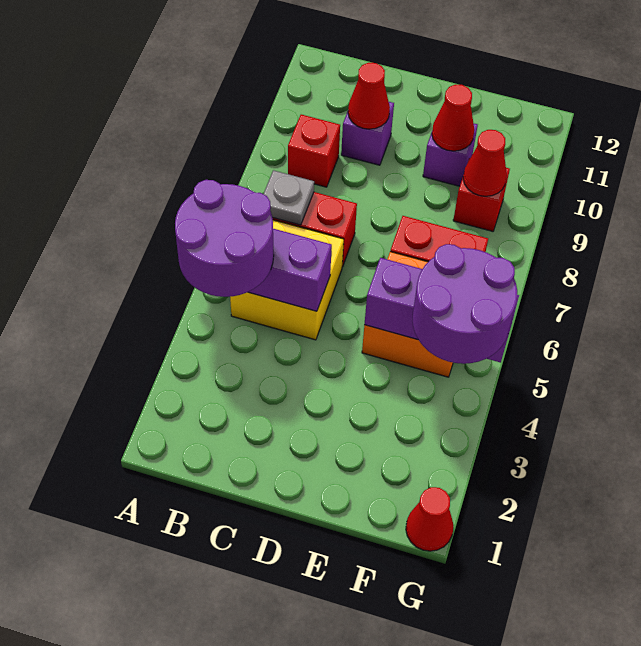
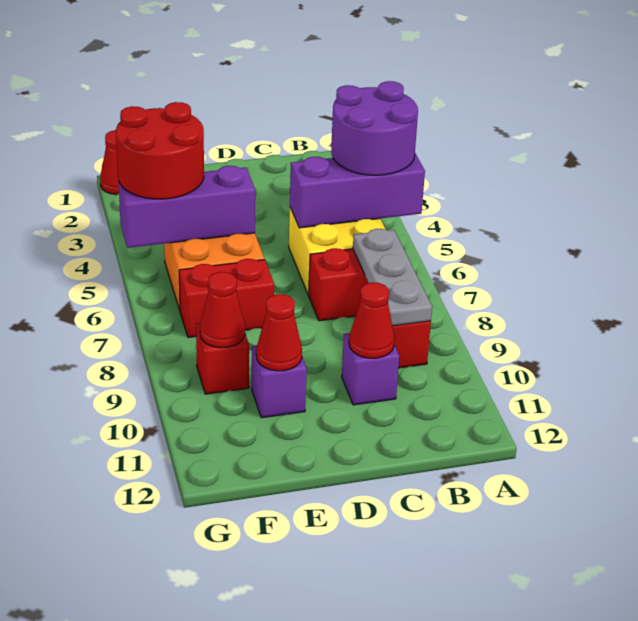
grey 1x1 plate [264,170,314,225] -> grey 1x3 plate [353,229,432,326]
purple 2x2 round brick [413,244,517,364] -> red 2x2 round brick [116,102,204,199]

